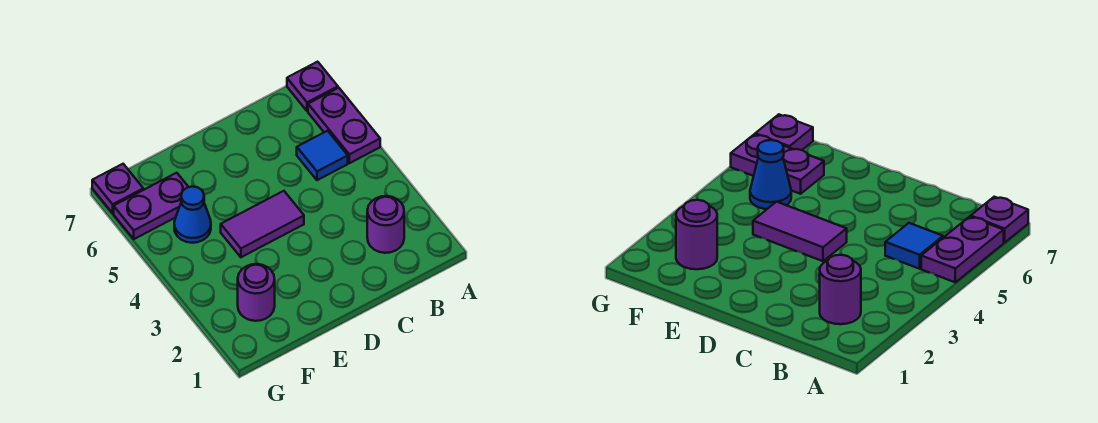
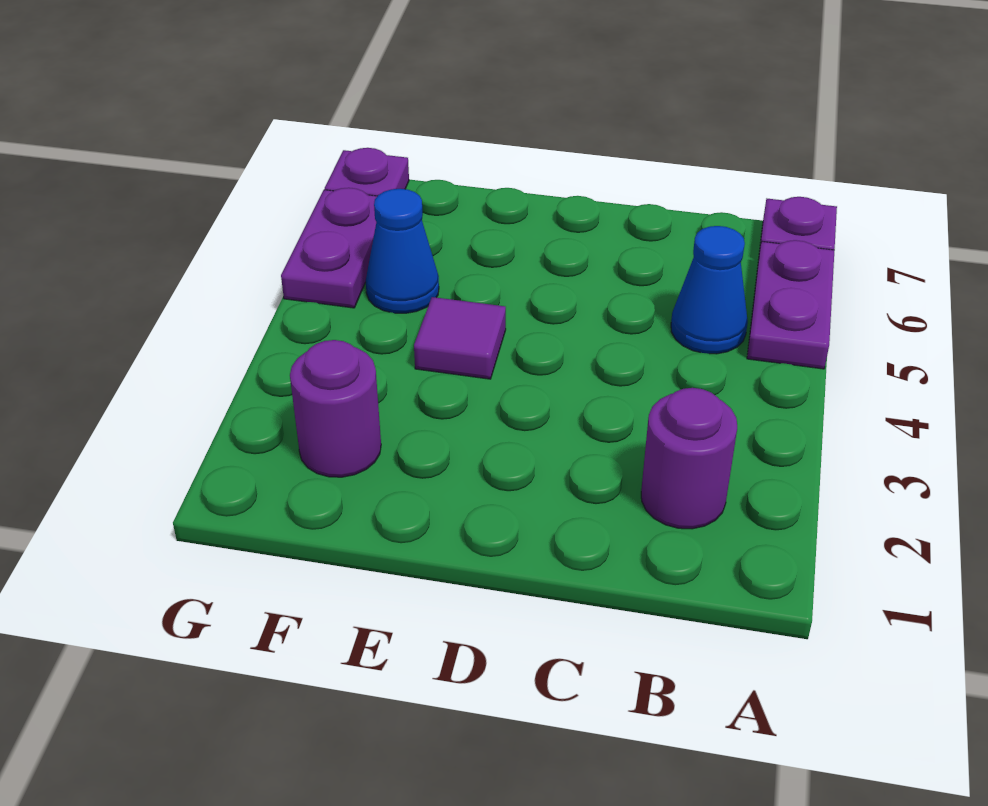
blue 1x1 tile [297,131,348,180] -> blue 1x1 cone [671,226,748,354]
purple 1x2 tile [221,191,304,257] -> purple 1x1 tile [414,297,506,379]
purple 1x2 plate [114,173,188,239] -> purple 1x2 plate turned to [281,188,377,308]

